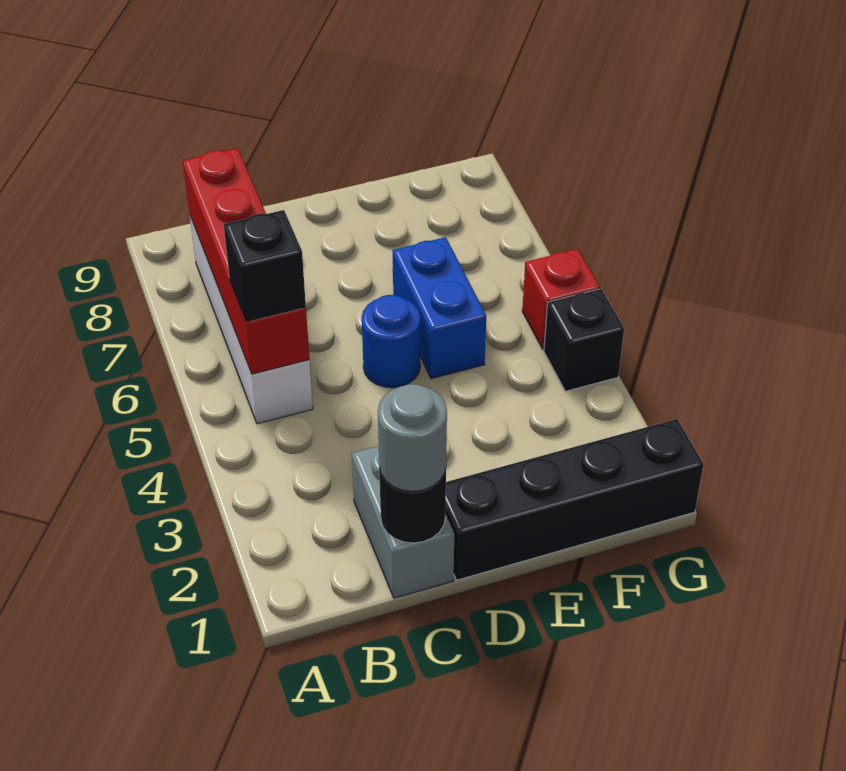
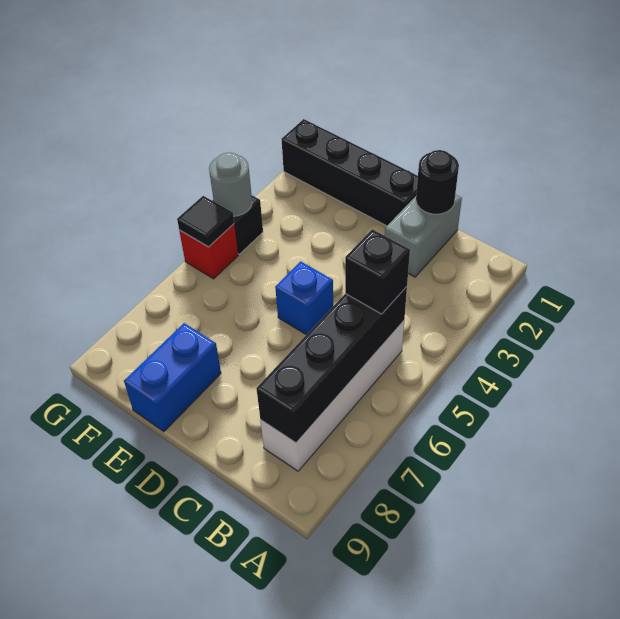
red 1x4 brick [183,148,309,374] -> black 1x4 brick [256,287,407,443]
grey 1x1 round brick [378,384,447,492] -> grey 1x1 round brick moved to [209,153,252,216]
blue 1x1 round brick [362,295,420,388] -> blue 1x1 brick [275,261,333,335]
blue 1x2 brick [393,237,486,379] -> blue 1x2 brick moved to [124,323,221,432]
none -> black 1x1 tile [177,196,234,247]

